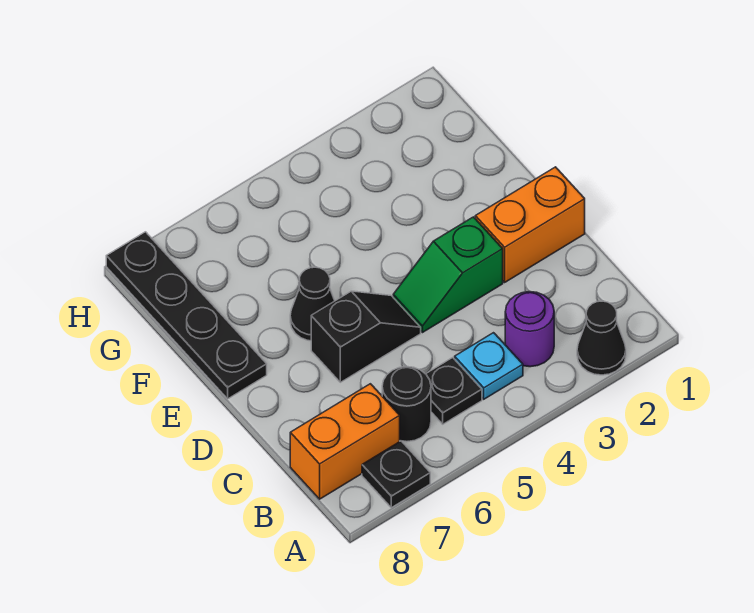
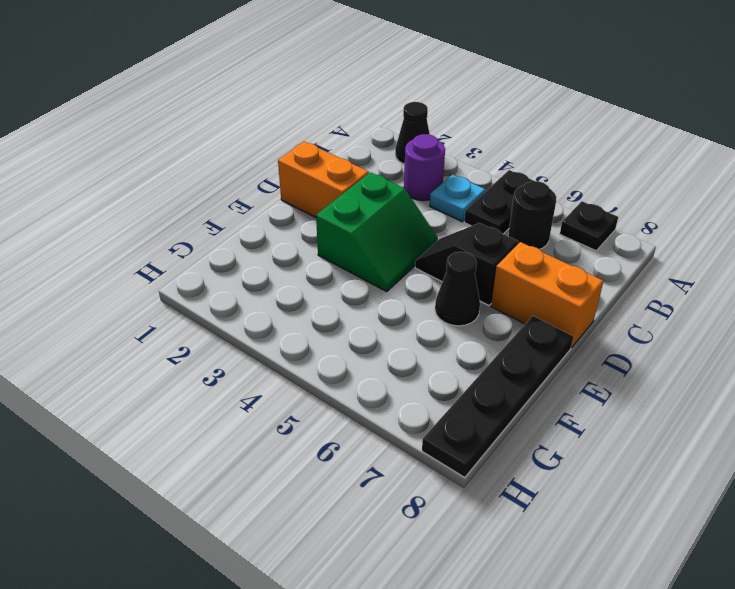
black 1x1 plate [426,358,482,424] -> black 1x2 plate [464,170,534,234]
orange 1x2 brick [290,384,400,499] -> orange 1x2 brick moved to [491,242,603,348]
green 1x2 slope [393,217,503,332] -> green 2x2 slope [316,172,438,292]

